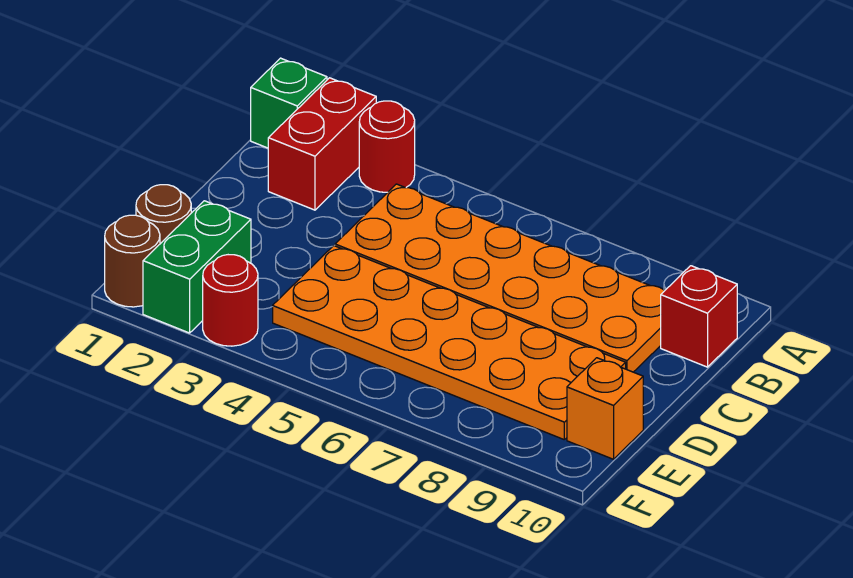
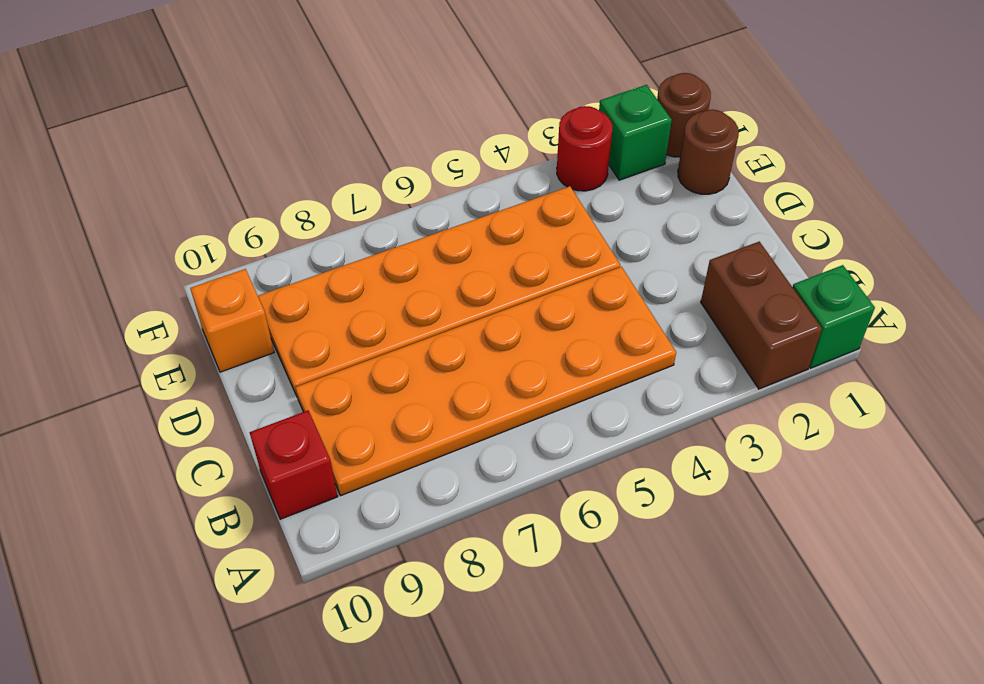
red 1x2 brick [268,78,376,210] -> brown 1x2 brick [701,242,822,389]
red 1x1 round brick [359,101,415,192] -> none
green 1x2 brick [143,201,251,333] -> green 1x1 brick [599,85,672,180]

